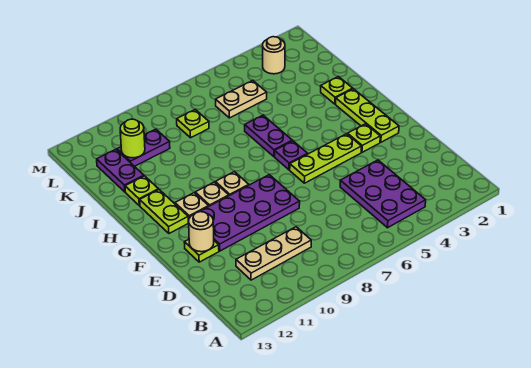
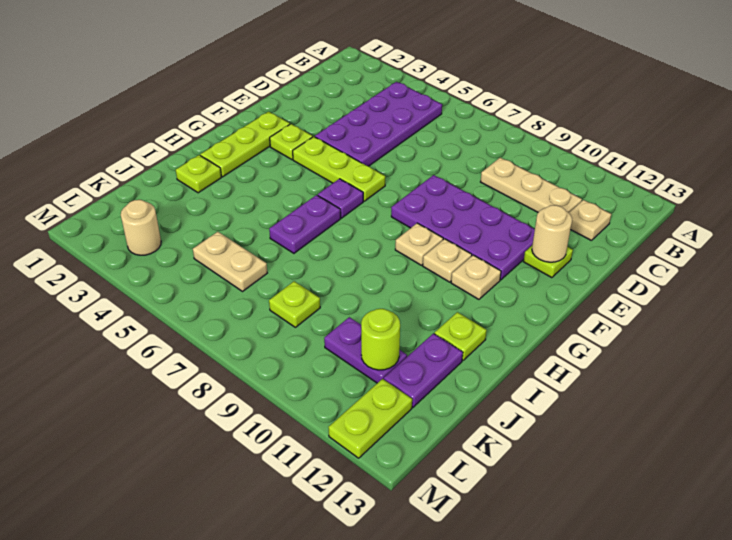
purple 2x3 plate [340,160,426,228] -> purple 2x4 plate [315,82,442,166]
none -> tan 1x1 plate [569,200,611,241]
lime 1x2 plate [140,190,188,233] -> lime 1x2 plate moved to [328,379,412,458]

